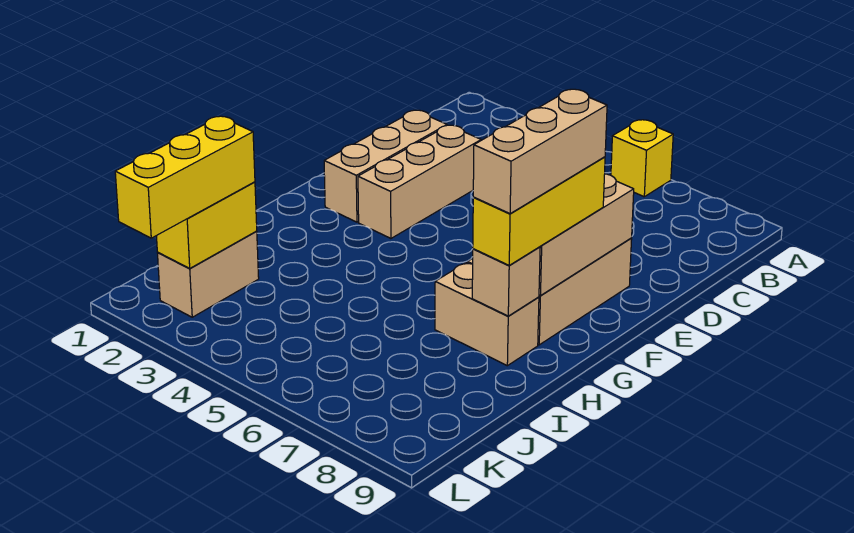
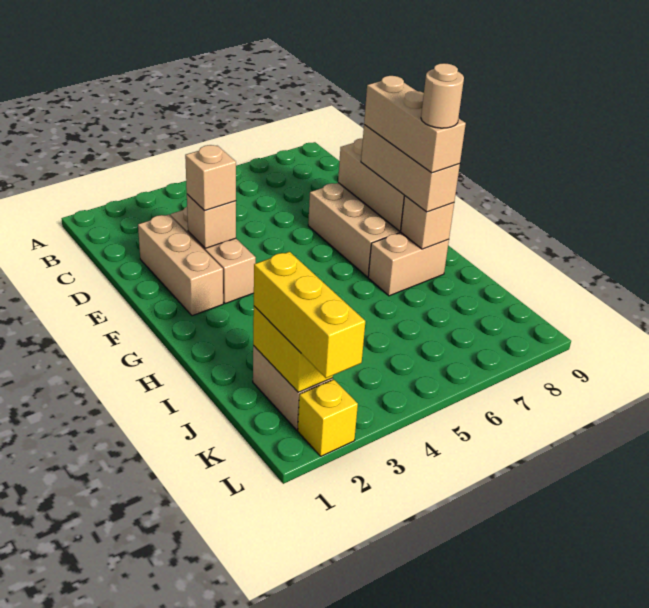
yellow 1x1 brick [611,120,673,197] -> yellow 1x1 brick moved to [298,380,358,456]
none -> tan 1x1 brick [187,194,236,248]
none -> tan 1x1 brick [185,145,236,211]
yellow 1x3 brick [473,157,605,265] -> tan 1x3 brick [361,125,460,212]
none -> tan 1x1 round brick [421,63,464,128]

